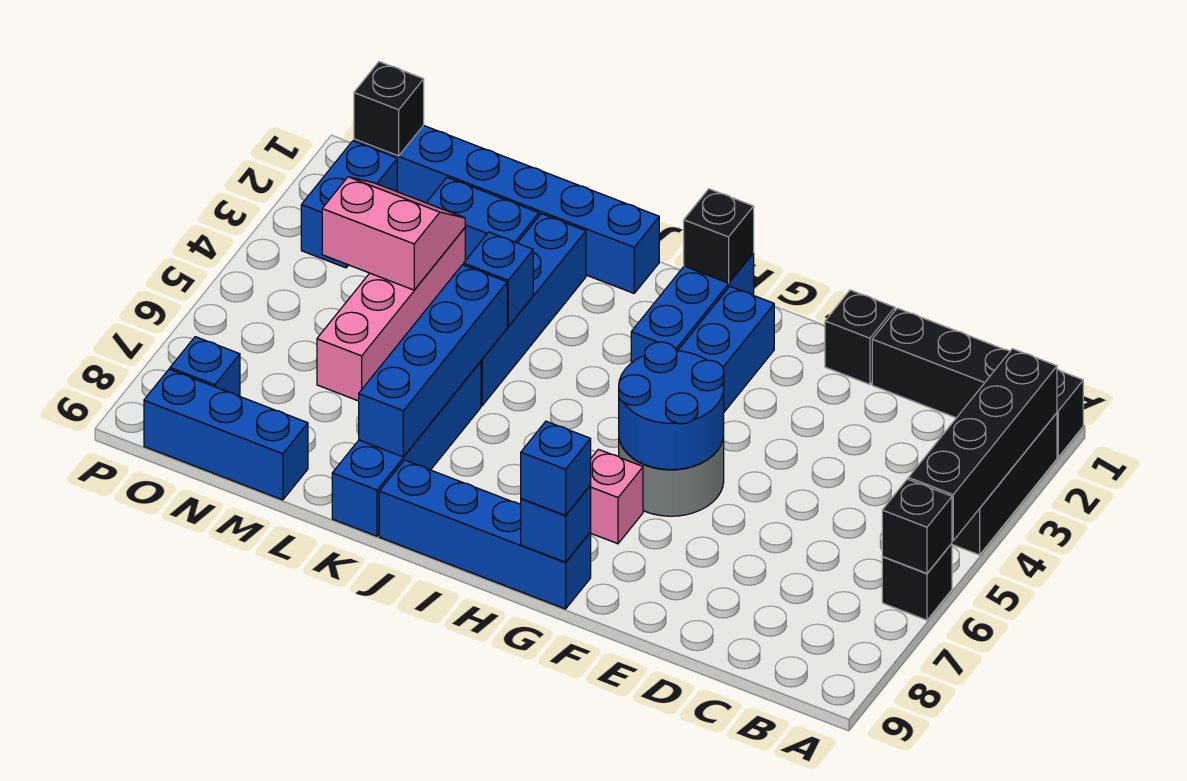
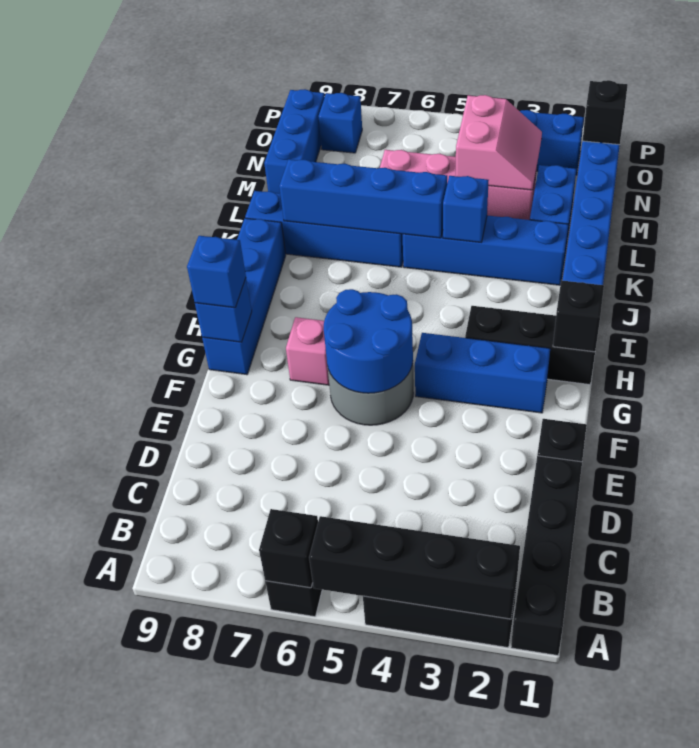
blue 1x3 brick [631,253,754,363] -> black 1x3 brick [465,306,595,385]

